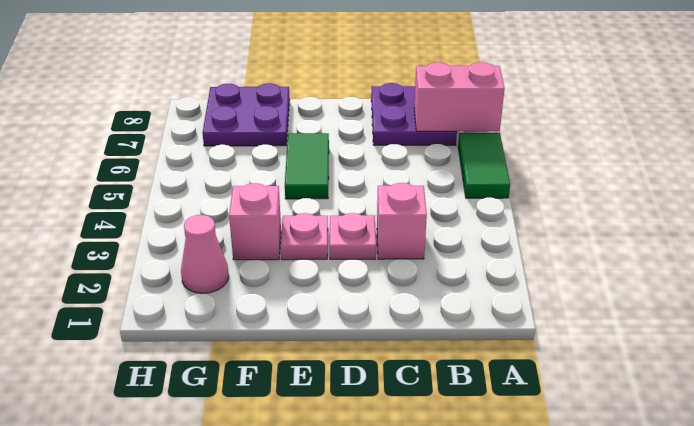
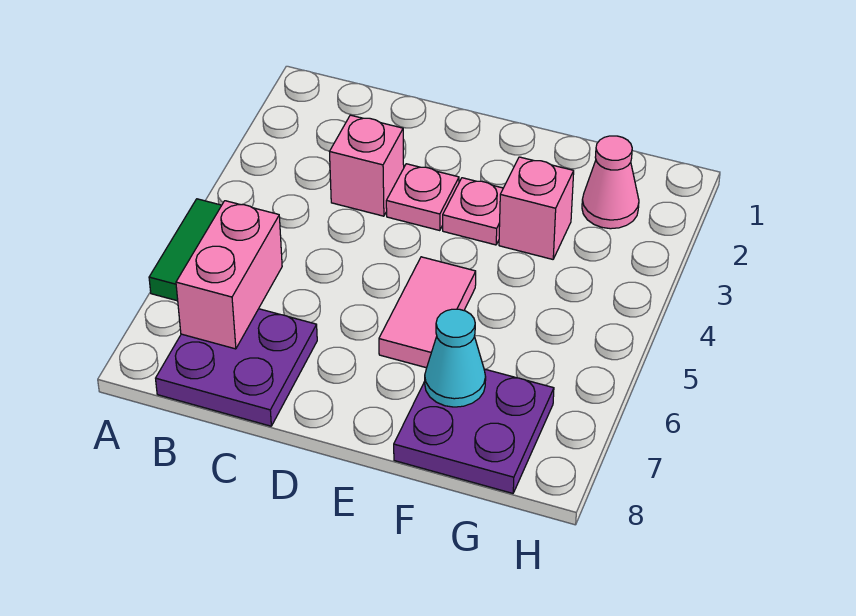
pink 1x2 brick [414,62,505,131] -> pink 1x2 brick turned to [176,201,282,349]
green 1x2 tile [285,133,329,199] -> pink 1x2 tile [379,257,476,368]
none -> cyan 1x1 cone [425,309,486,407]

